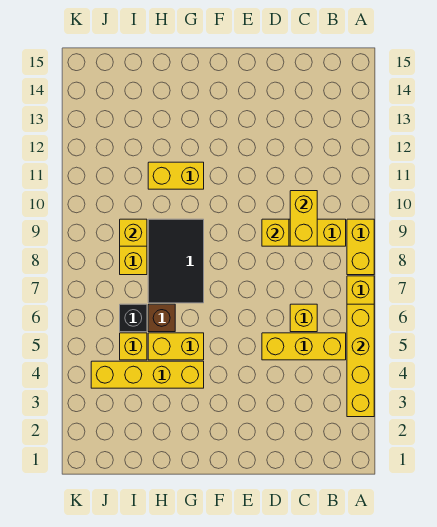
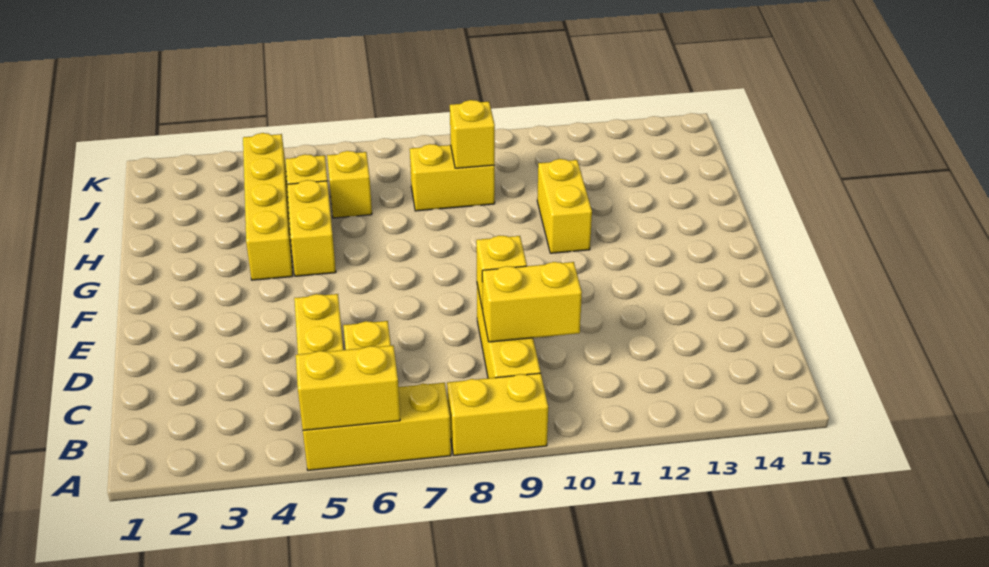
yellow 1x4 brick [347,304,374,417] -> yellow 1x2 brick [296,345,400,430]
black 2x3 tile [148,219,204,303] -> none
brown 1x1 brick [148,304,175,332] -> none
black 1x1 brick [120,304,147,332] -> yellow 1x1 brick [327,151,372,218]

